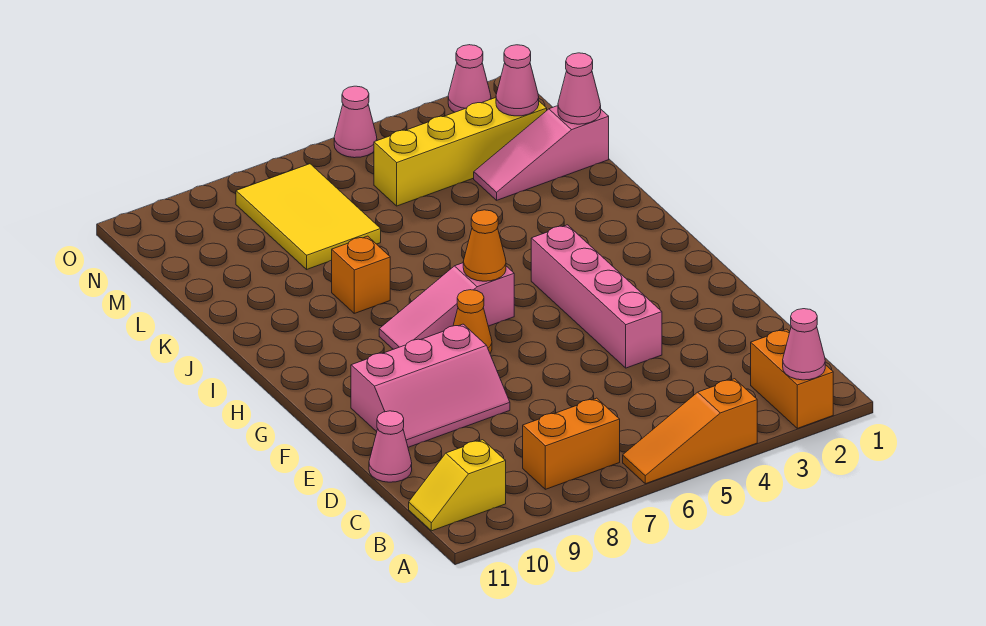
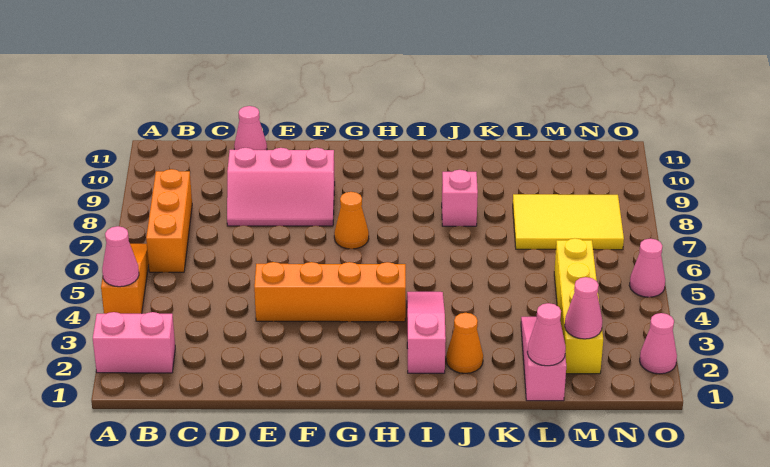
orange 1x2 brick [751,329,833,428] -> pink 1x2 brick [93,312,175,373]
pink 1x1 cone [783,309,825,380] -> pink 1x1 cone moved to [102,226,139,287]
orange 1x2 brick [523,398,620,489] -> orange 1x3 brick [146,169,192,272]
yellow 1x2 slope [409,440,506,531] -> none
pink 1x4 brick [531,225,662,368] -> orange 1x4 brick [254,262,406,322]
pink 2x3 slope [351,324,510,447] -> pink 2x3 slope turned to [227,148,335,226]
pink 1x3 slope [379,263,514,349] -> pink 1x3 slope moved to [407,292,446,373]
orange 1x1 cone [463,210,506,281] -> orange 1x1 cone moved to [446,313,483,373]
orange 1x1 brick [332,236,390,313] -> pink 1x1 brick [442,170,478,226]

